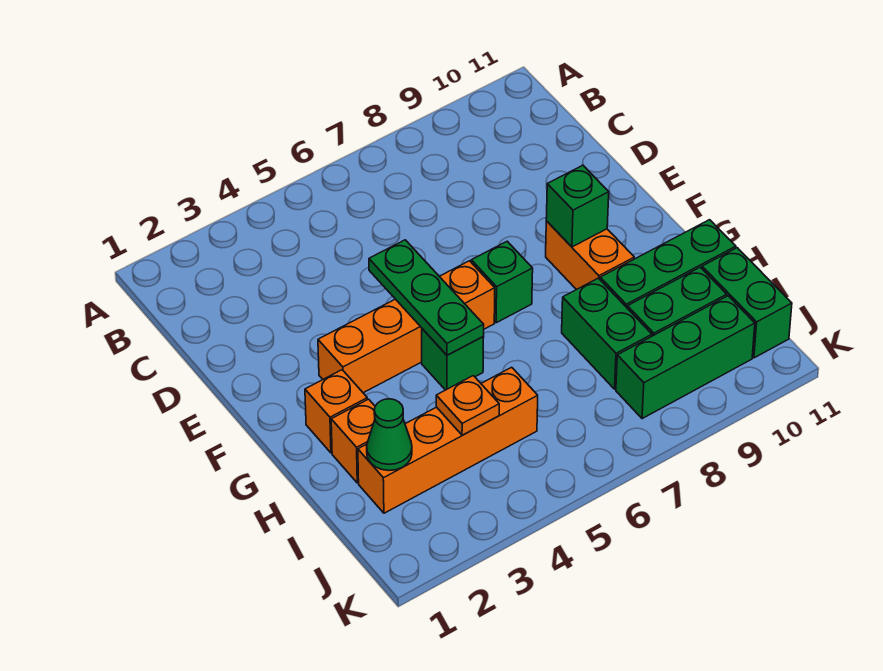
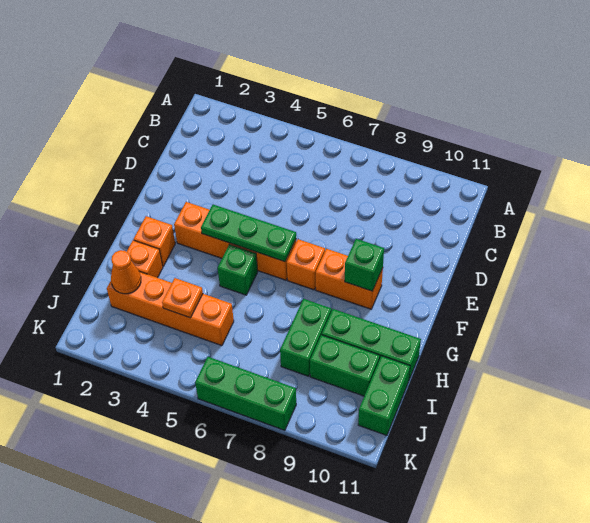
green 1x3 plate [369,240,484,355] -> green 1x3 plate turned to [201,205,296,262]
green 1x1 brick [471,241,533,323] -> orange 1x1 brick [287,239,325,290]
orange 1x2 brick [546,221,634,290] -> orange 1x2 brick turned to [316,249,383,309]
green 1x1 cone [367,399,412,471] -> orange 1x1 cone [111,250,141,294]
green 1x3 brick [616,296,755,419] -> green 1x3 brick moved to [195,357,296,430]

